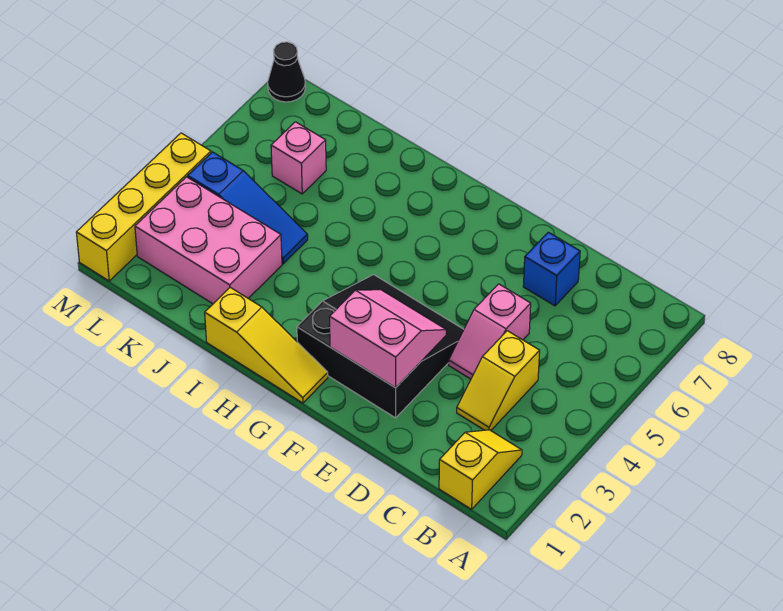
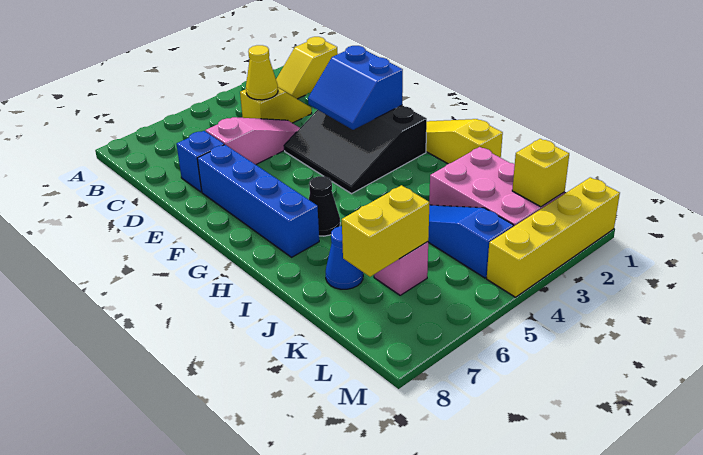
none -> yellow 1x1 cone [246,45,278,100]
pink 1x2 slope [449,284,531,379] -> pink 1x3 slope [205,117,300,165]
pink 2x2 slope [329,290,446,388] -> blue 2x2 slope [308,46,403,130]
none -> blue 1x4 brick [197,145,319,257]
none -> blue 1x1 cone [326,226,363,289]
none -> yellow 1x2 brick [342,185,429,277]
none -> yellow 1x1 brick [512,139,569,207]
black 1x1 cone [268,42,306,102] -> black 1x1 cone moved to [309,176,340,236]

